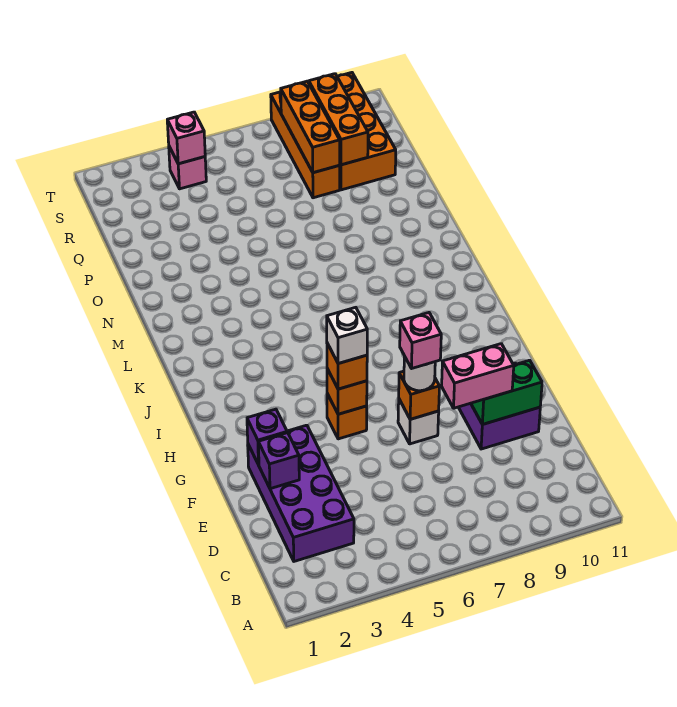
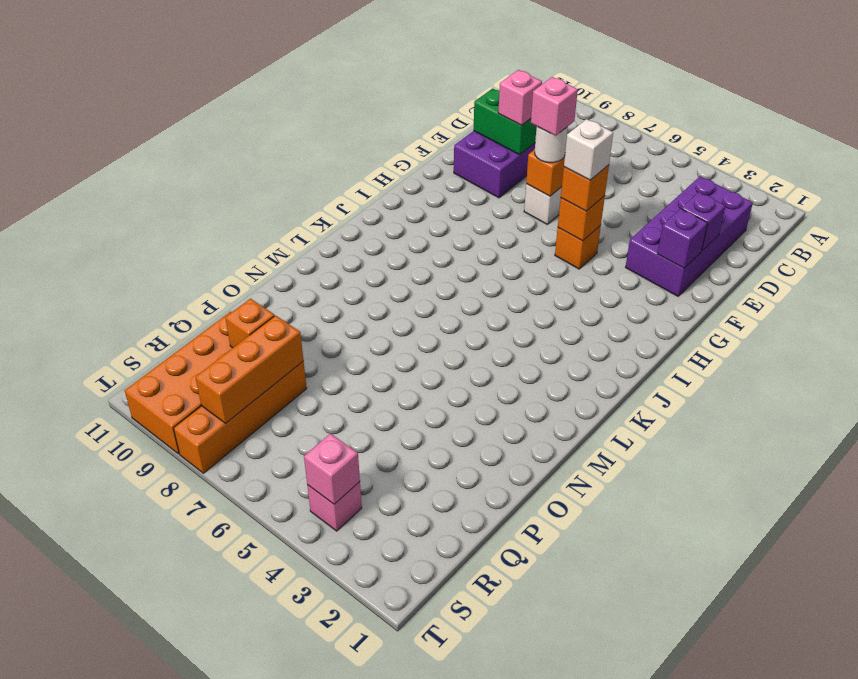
pink 1x2 brick [442,344,514,408] -> pink 1x1 brick [498,70,542,125]
orange 1x3 brick [309,74,368,165] -> orange 1x1 brick [225,299,275,348]

